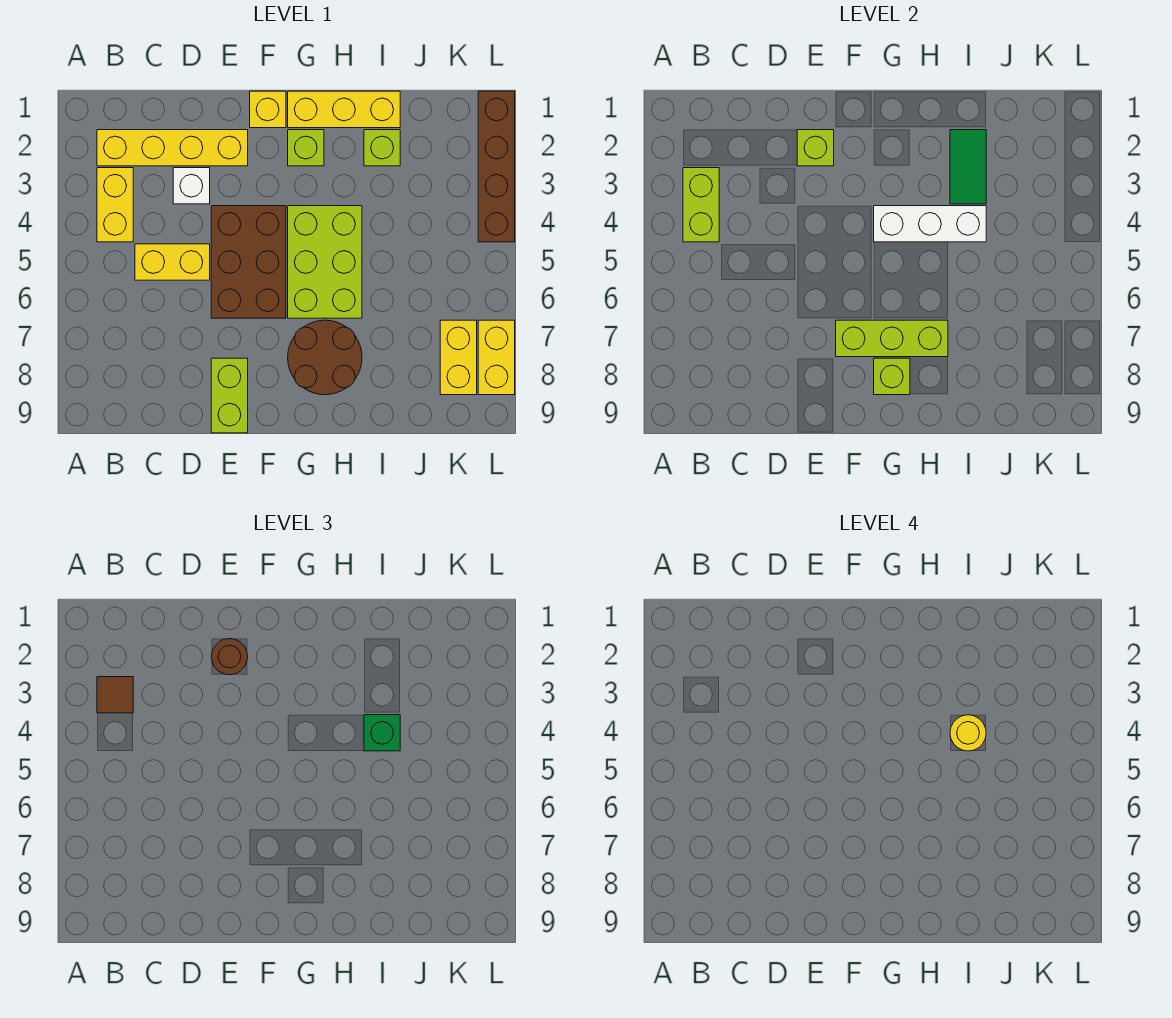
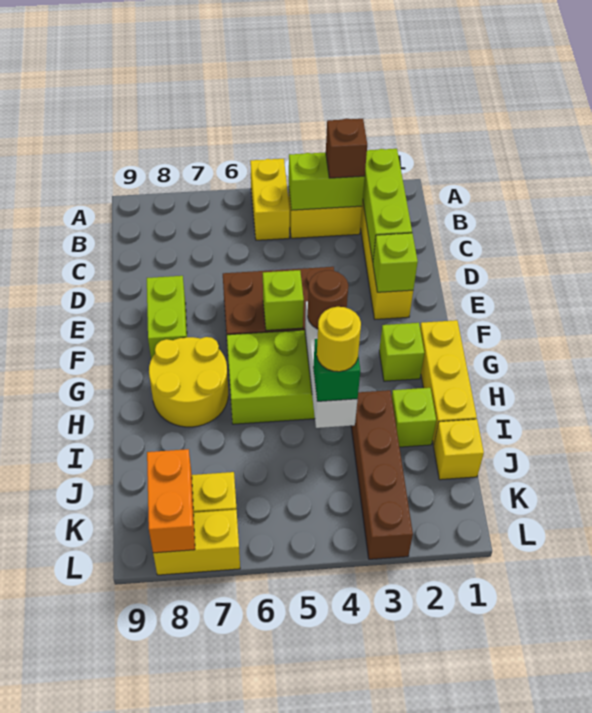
brown 1x1 tile [97,677,133,713] -> brown 1x1 brick [326,118,367,178]
yellow 1x2 brick [135,244,210,280] -> yellow 1x2 brick moved to [250,159,290,240]
white 1x1 brick [173,168,210,204] -> none
brown 1x1 round brick [211,639,248,675] -> brown 1x1 round brick moved to [308,270,348,329]
lime 1x2 brick [211,358,248,433] -> lime 1x2 brick turned to [147,276,187,359]
yellow 1x1 brick [250,91,286,128] -> yellow 1x1 brick moved to [434,419,484,480]
lime 1x3 brick [836,320,948,357] -> lime 1x3 brick moved to [363,149,412,261]
brown 2x2 round brick [288,320,362,395] -> yellow 2x2 round brick [149,337,228,427]
lime 1x1 brick [874,358,910,395] -> lime 1x1 brick moved to [263,270,304,330]
green 1x2 tile [950,130,986,204] -> none
none -> orange 1x2 brick [147,449,195,553]
brown 1x4 brick [478,91,515,242] -> brown 1x4 brick turned to [351,390,413,559]

